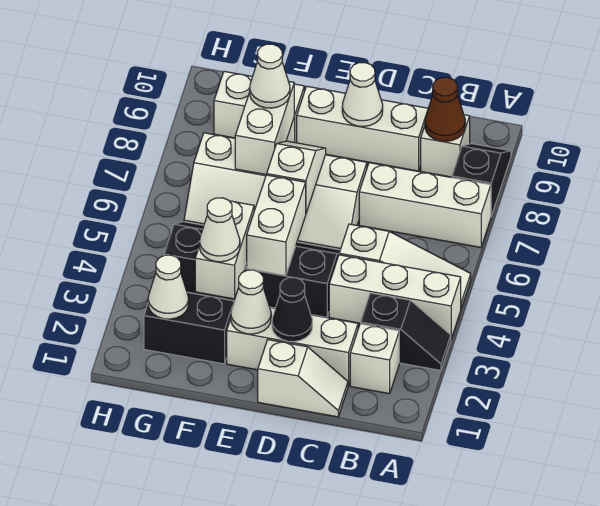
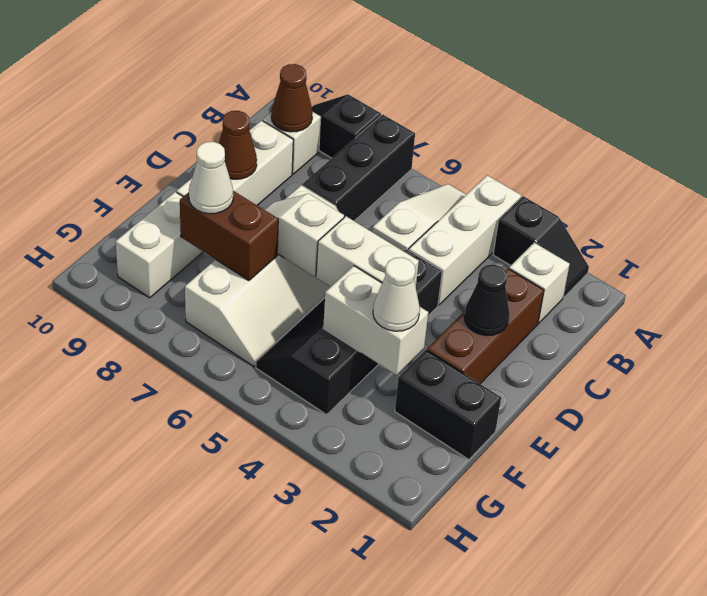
black 1x2 slope [361,293,451,370] -> black 1x2 slope turned to [493,196,589,297]
white 1x3 brick [359,163,491,247] -> black 1x3 brick [303,114,415,221]
white 1x2 slope [258,340,348,417] -> none
white 1x3 brick [227,307,358,386] -> brown 1x3 brick [427,269,544,384]
white 1x1 cone [342,63,383,126] -> brown 1x1 cone [219,111,257,179]
white 1x1 cone [231,270,271,334] -> none
black 1x2 brick [144,292,234,364] -> black 1x2 brick turned to [395,350,501,460]
white 1x2 brick [235,82,294,175] -> brown 1x2 brick [180,191,278,280]
white 1x1 cone [148,255,189,319] -> none

